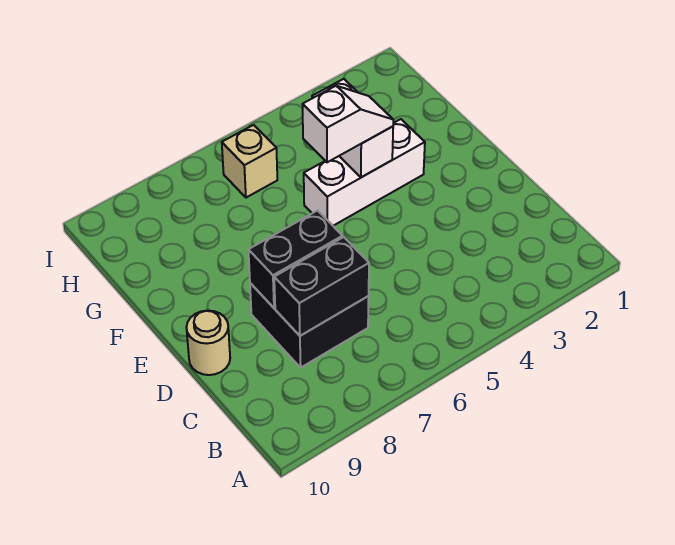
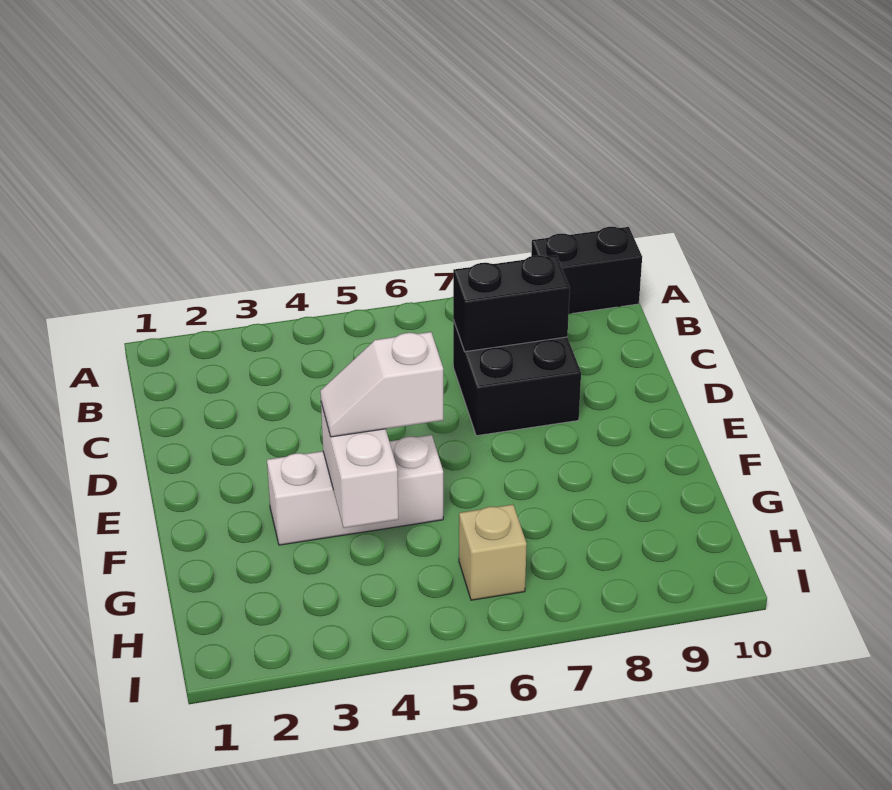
black 1x2 brick [248,210,343,308] -> black 1x2 brick moved to [531,227,642,314]
tan 1x1 round brick [186,311,230,375] -> none

